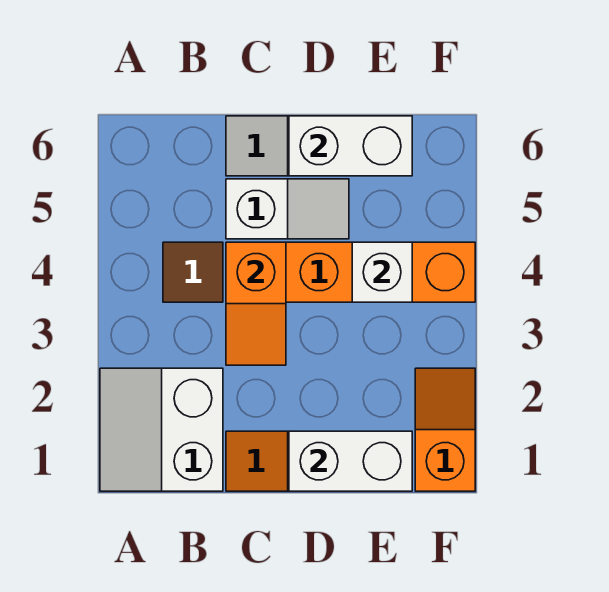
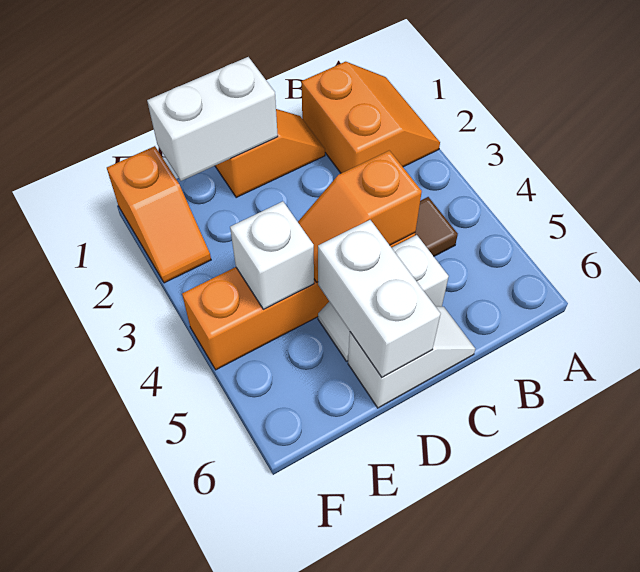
white 2x2 slope [100,368,223,491] -> orange 2x2 slope [301,62,440,173]
orange 1x2 slope [226,242,286,365] -> orange 1x2 slope turned to [298,150,422,282]
white 1x2 brick [289,116,412,176] -> white 1x2 brick turned to [318,220,440,377]

